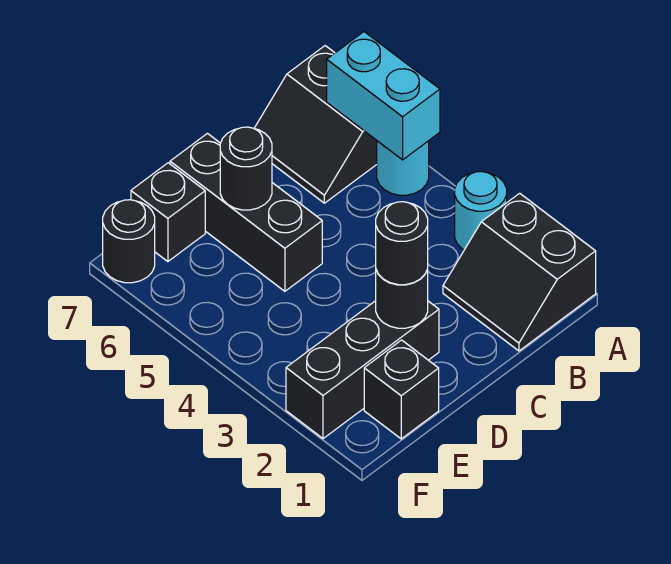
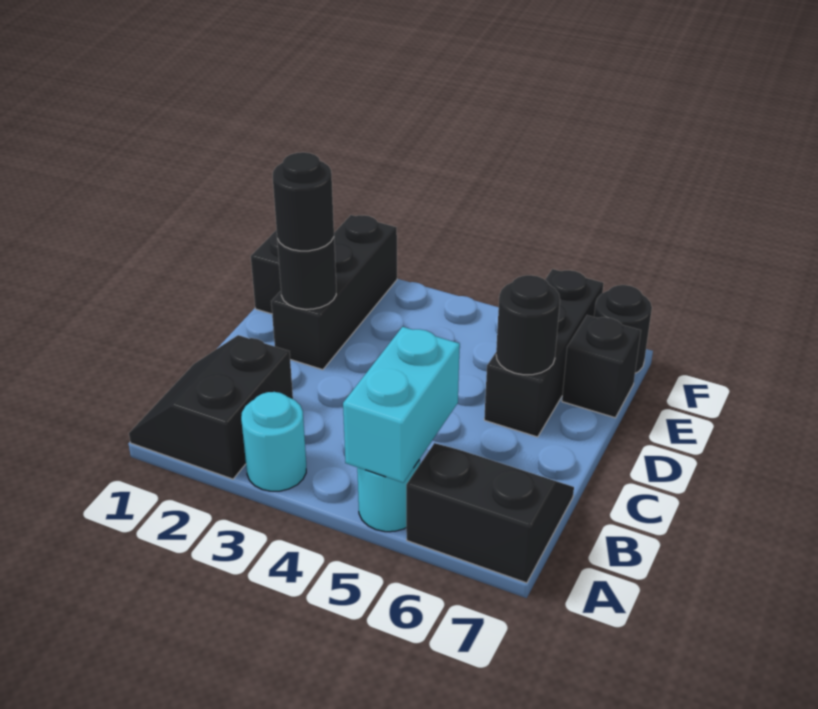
black 2x2 slope [443,193,596,351] -> black 2x2 slope turned to [129,335,293,479]
cyan 1x2 brick [327,32,440,160] -> cyan 1x2 brick turned to [343,327,460,483]
black 1x3 brick [170,133,322,291] -> black 1x3 brick turned to [484,269,604,437]

